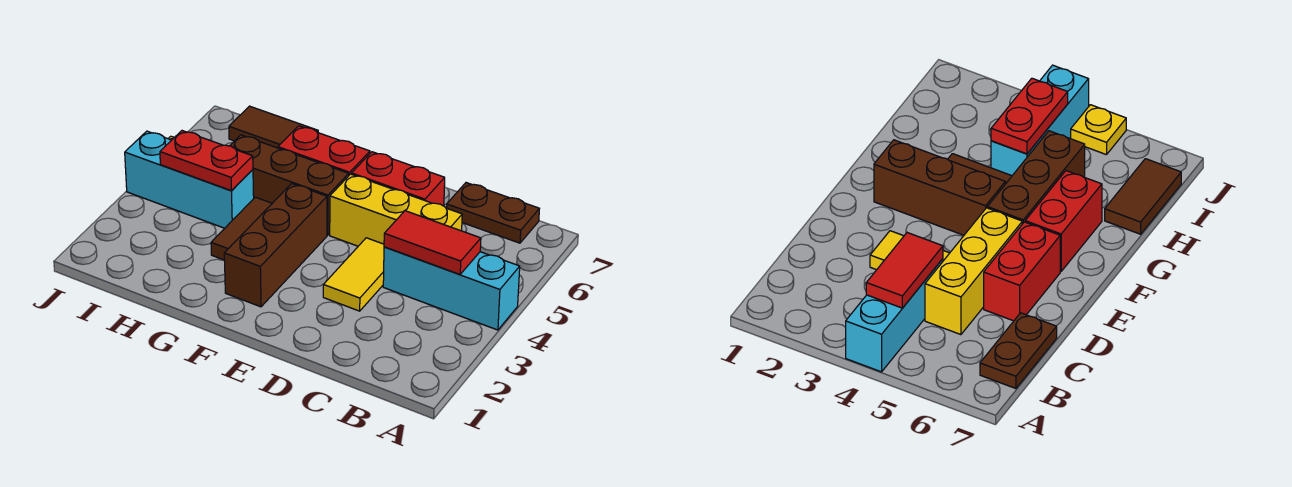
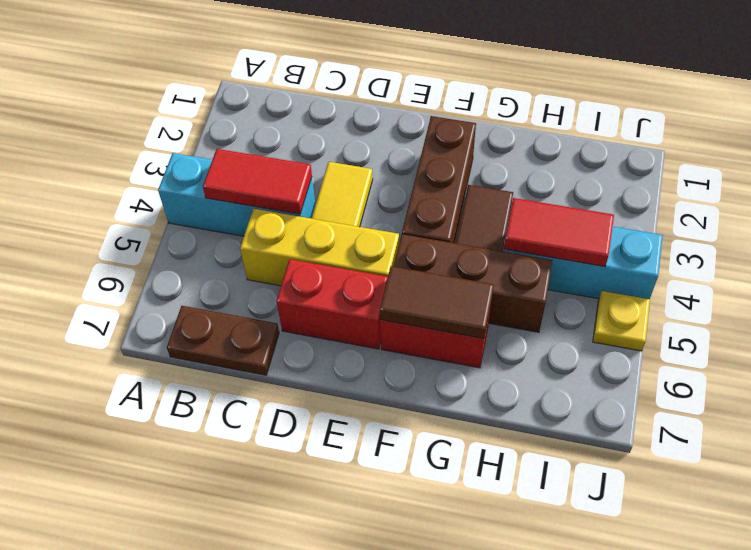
red 1x2 plate [160,131,253,191] -> red 1x2 tile [504,198,614,267]
brown 1x2 tile [229,106,318,148] -> brown 1x2 tile moved to [380,266,494,339]

